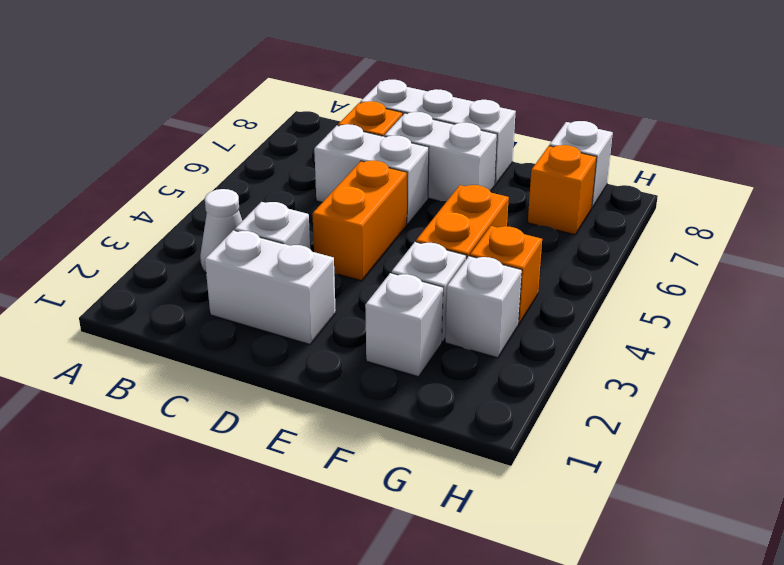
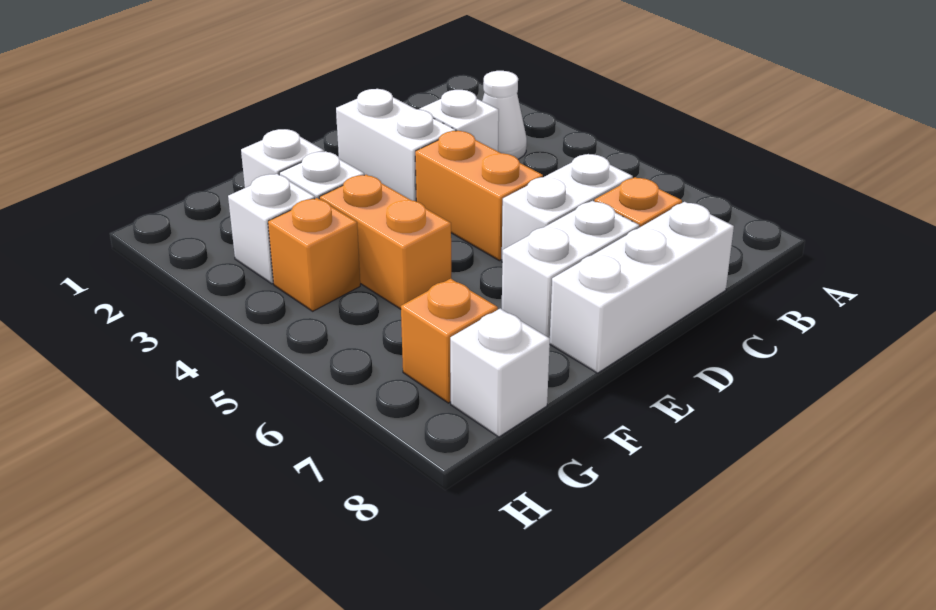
white 1x2 brick [205,230,336,344] -> white 1x2 brick turned to [336,89,456,201]

